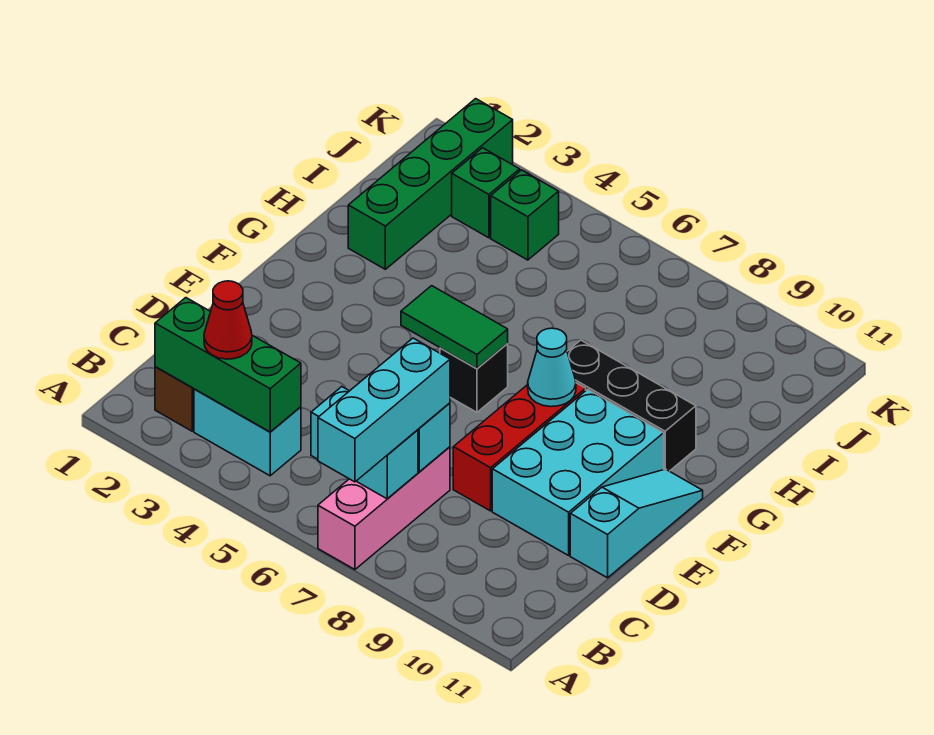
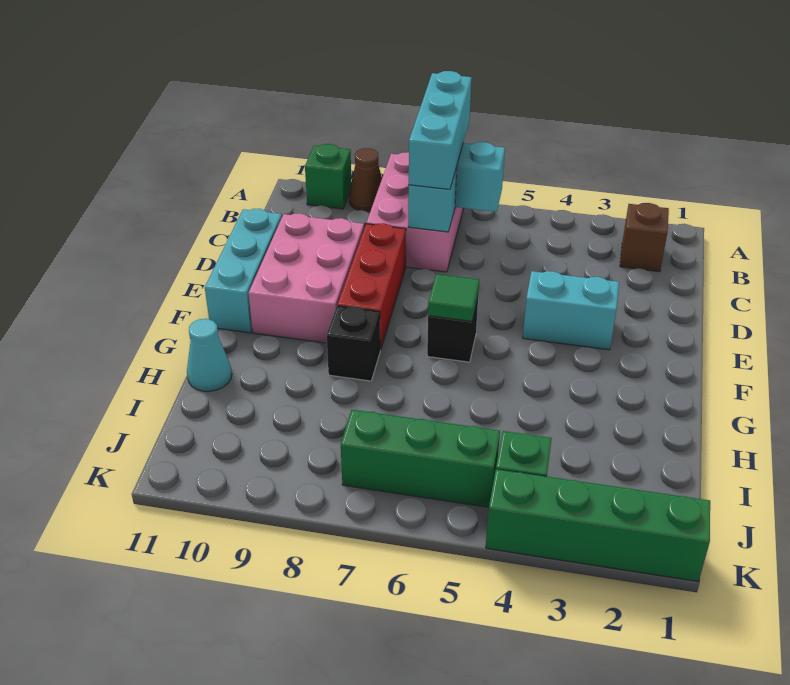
pink 1x3 brick [318,447,450,570] -> pink 2x3 brick [366,152,464,272]
none -> brown 1x1 cone [349,148,382,212]
green 1x3 brick [155,298,301,432] -> green 1x3 brick moved to [341,410,500,507]
cyan 1x2 brick [194,389,301,476] -> cyan 1x2 brick moved to [523,271,619,350]
red 1x1 cone [204,281,252,359] -> none
cyan 2x3 brick [492,389,664,555] -> pink 2x3 brick [248,213,364,343]
cyan 1x3 slope [570,469,703,578] -> cyan 1x3 brick [205,209,282,333]
green 1x2 tile [401,286,508,369] -> green 1x1 tile [428,274,479,321]
cyan 1x1 cone [528,328,576,407] -> cyan 1x1 cone moved to [187,319,232,391]
black 1x3 brick [567,340,696,471] -> black 1x1 brick [327,306,380,381]
green 1x4 brick [348,99,513,269] -> green 1x4 brick turned to [486,469,710,581]
green 1x1 brick [452,148,520,238] -> green 1x1 brick moved to [305,144,351,209]

